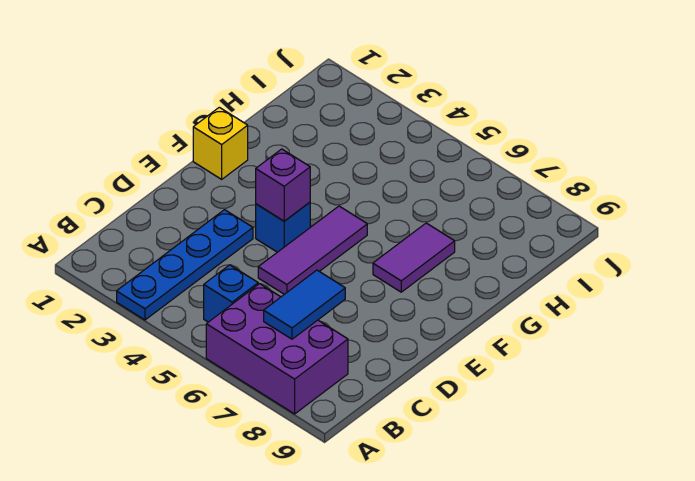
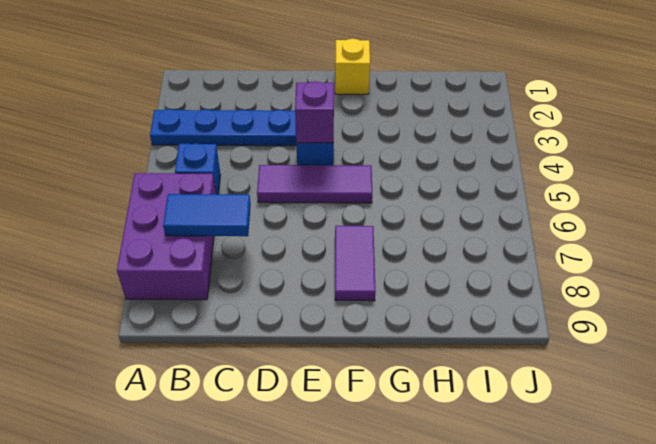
purple 1x2 tile [373,223,455,292] -> purple 1x2 tile turned to [335,226,376,301]

